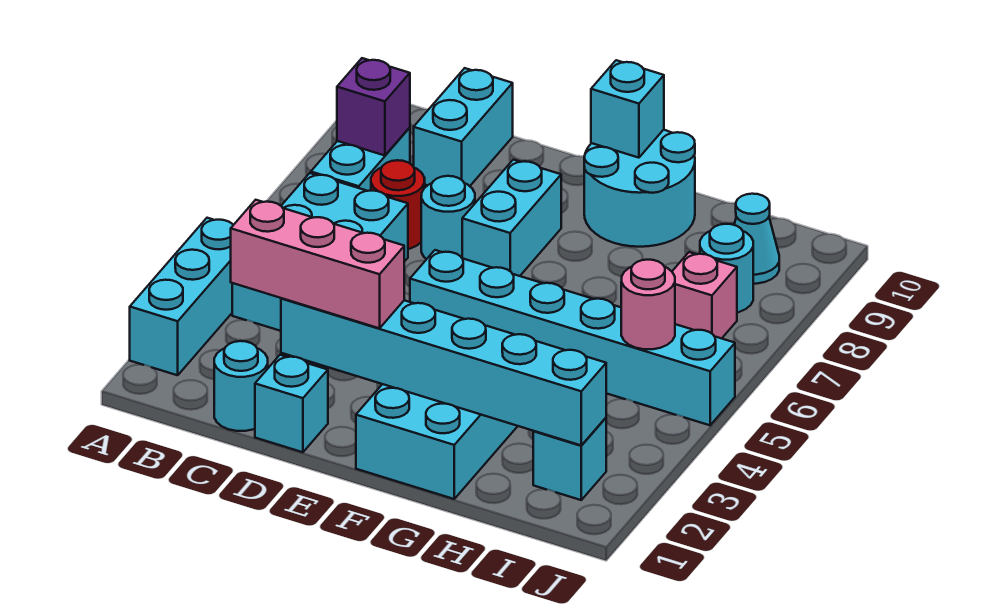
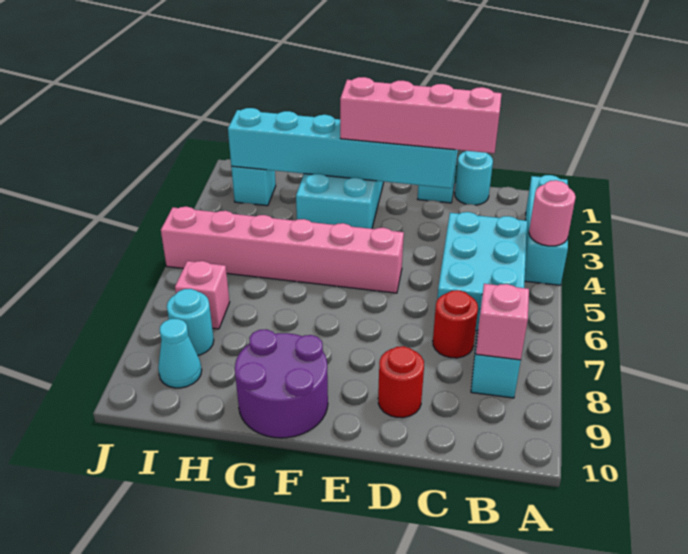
purple 1x1 brick [337,58,410,156] -> pink 1x1 brick [476,284,529,360]
pink 1x3 brick [231,200,404,328] -> pink 1x4 brick [340,77,502,153]
cyan 1x2 brick [414,68,513,186] -> none
cyan 1x1 round brick [421,176,475,259] -> none
none -> red 1x1 round brick [378,346,424,418]
cyan 1x6 brick [410,250,735,425] -> pink 1x6 brick [161,207,404,293]
cyan 1x2 brick [462,160,561,276] -> none
cyan 2x2 round brick [584,130,695,247] -> purple 2x2 round brick [235,329,328,438]
cyan 1x1 brick [591,60,664,158] -> none
pink 1x1 round brick [621,260,675,349] -> pink 1x1 round brick moved to [529,180,576,246]

